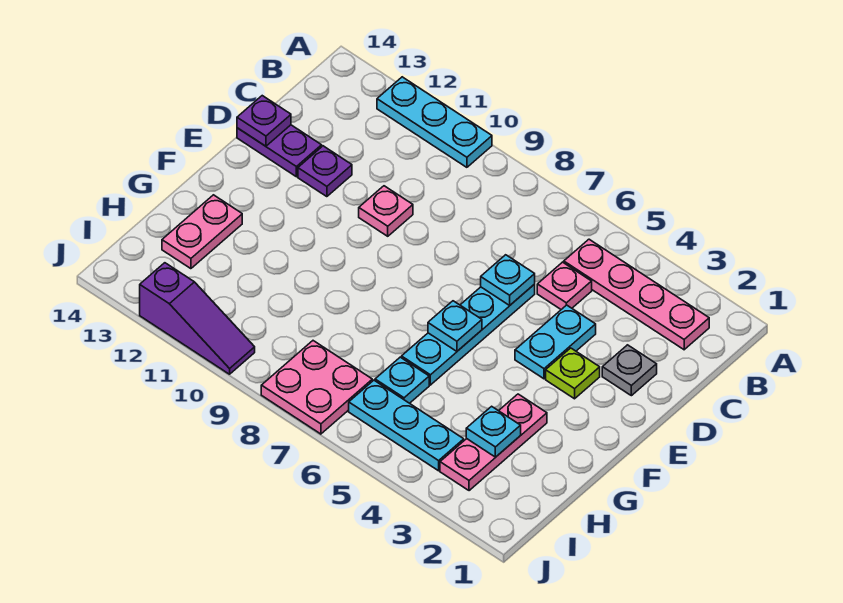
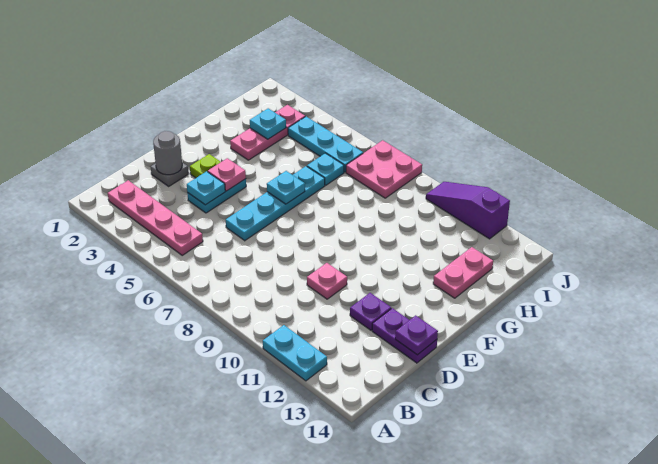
cyan 1x3 plate [377,77,492,167] -> cyan 1x2 plate [263,325,327,381]
pink 1x1 plate [537,262,592,309] -> pink 1x1 plate moved to [208,158,246,191]
none -> grey 1x1 round brick [153,131,182,175]
cyan 1x1 plate [481,255,535,305] -> cyan 1x1 plate moved to [187,171,225,205]

